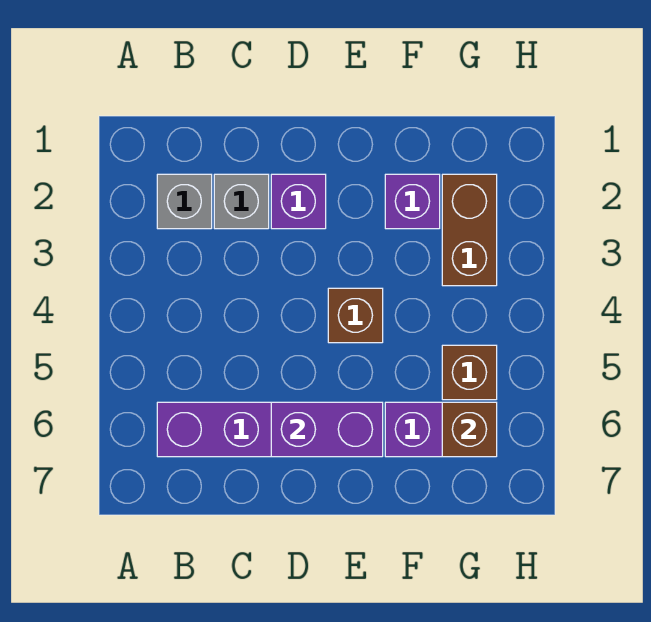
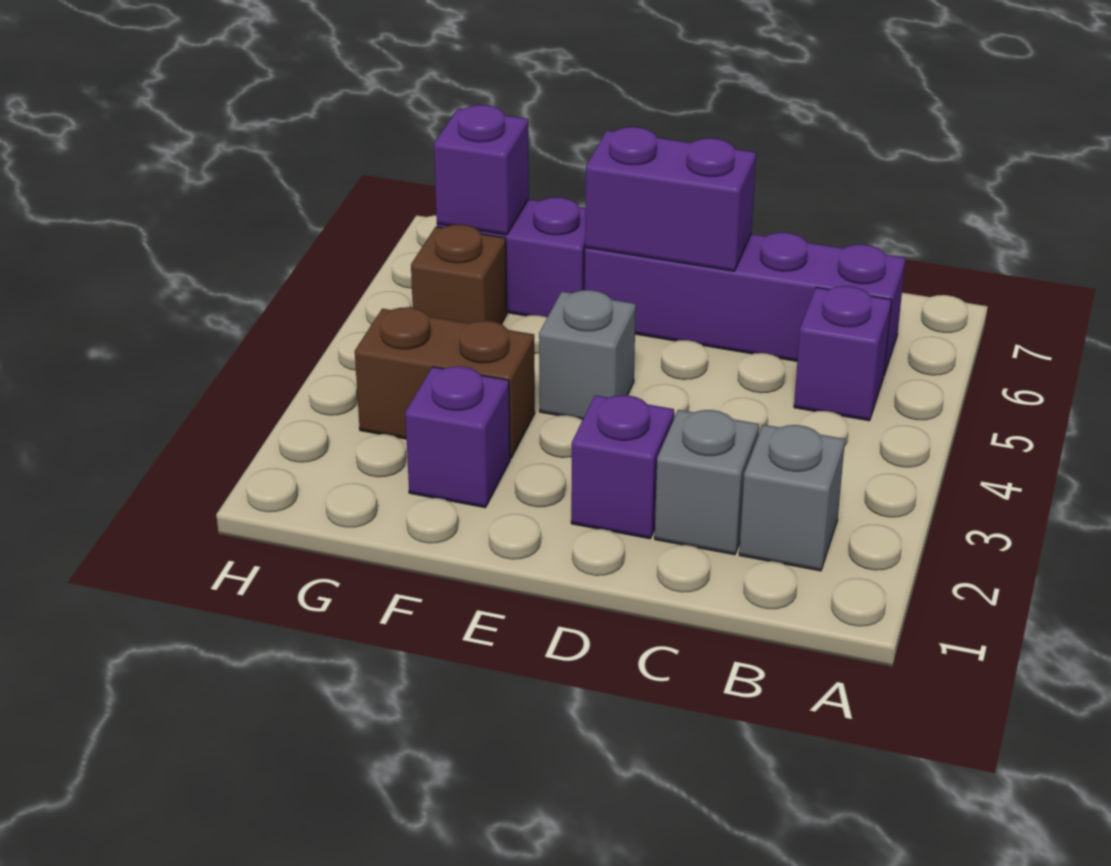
none -> purple 1x1 brick [794,286,892,421]
brown 1x1 brick [328,288,383,343] -> grey 1x1 brick [539,290,636,420]
brown 1x2 brick [442,174,497,286] -> brown 1x2 brick turned to [355,307,535,458]
brown 1x1 brick [442,402,497,457] -> purple 1x1 brick [434,105,529,235]

